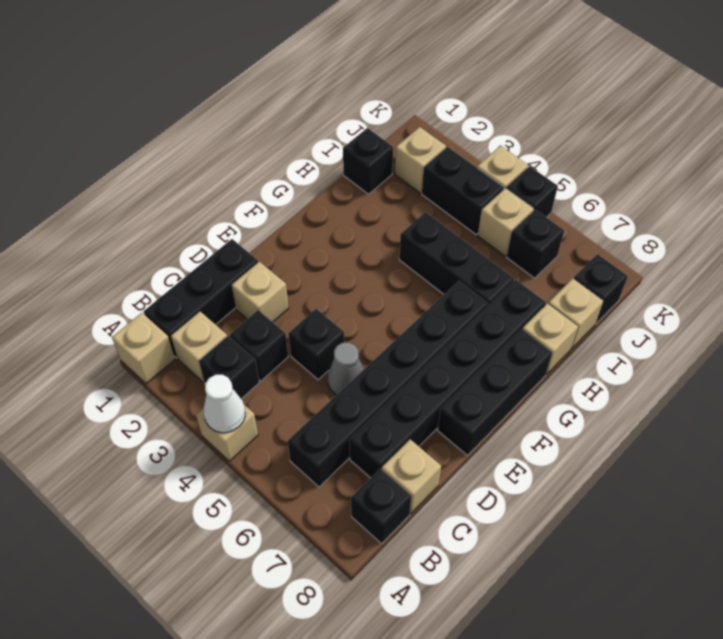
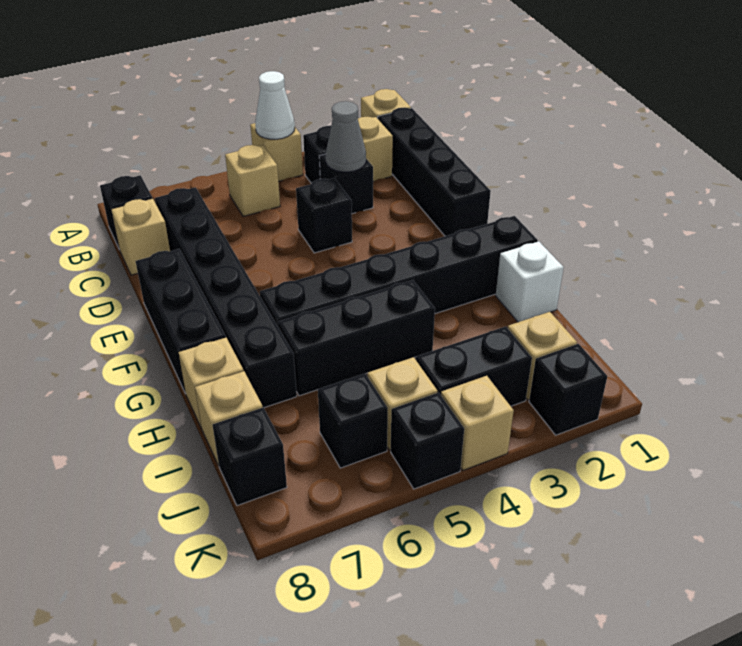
black 1x3 brick [144,239,258,358] -> black 1x4 brick [378,108,491,236]
black 1x6 brick [288,281,488,487] -> black 1x6 brick turned to [260,216,538,326]
tan 1x1 brick [232,262,289,322] -> tan 1x1 brick moved to [225,145,280,216]
grey 1x1 cone [328,343,364,395] -> grey 1x1 cone moved to [326,101,366,172]
none -> white 1x1 brick [496,241,564,322]
black 1x1 brick [343,128,393,194] -> black 1x1 brick moved to [529,344,607,435]

